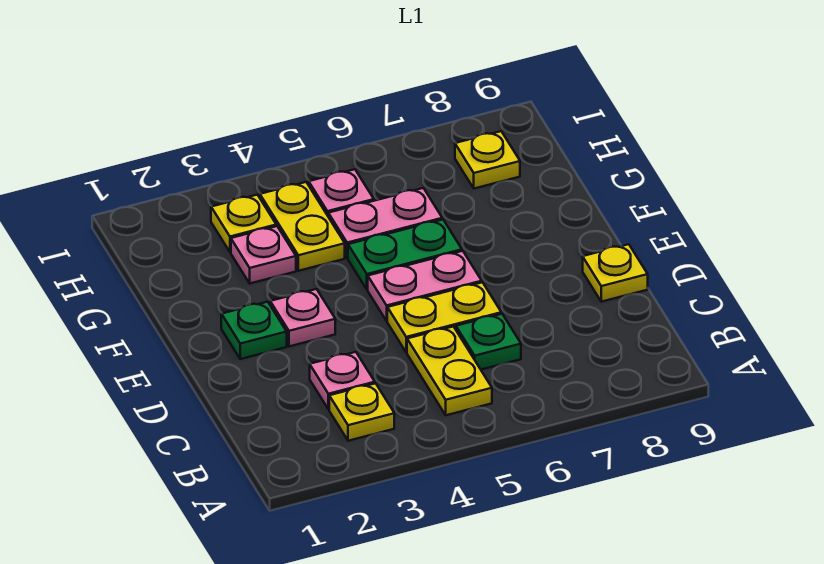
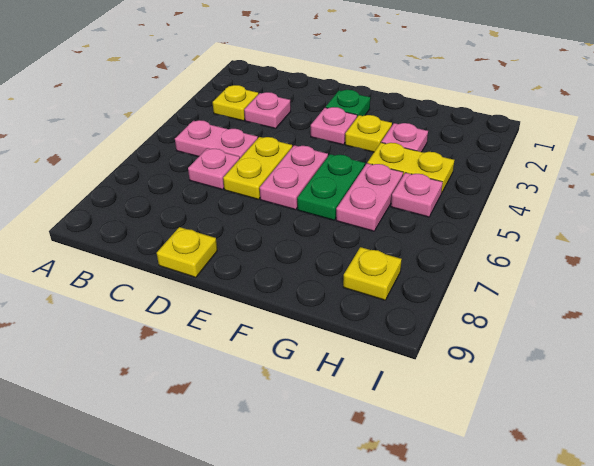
yellow 1x2 plate [407,327,492,415] -> pink 1x2 plate [175,120,258,158]
green 1x1 plate [456,314,521,370] -> pink 1x1 plate [188,148,240,190]
yellow 1x1 plate [211,195,276,252] -> yellow 1x1 plate moved to [345,115,392,152]

